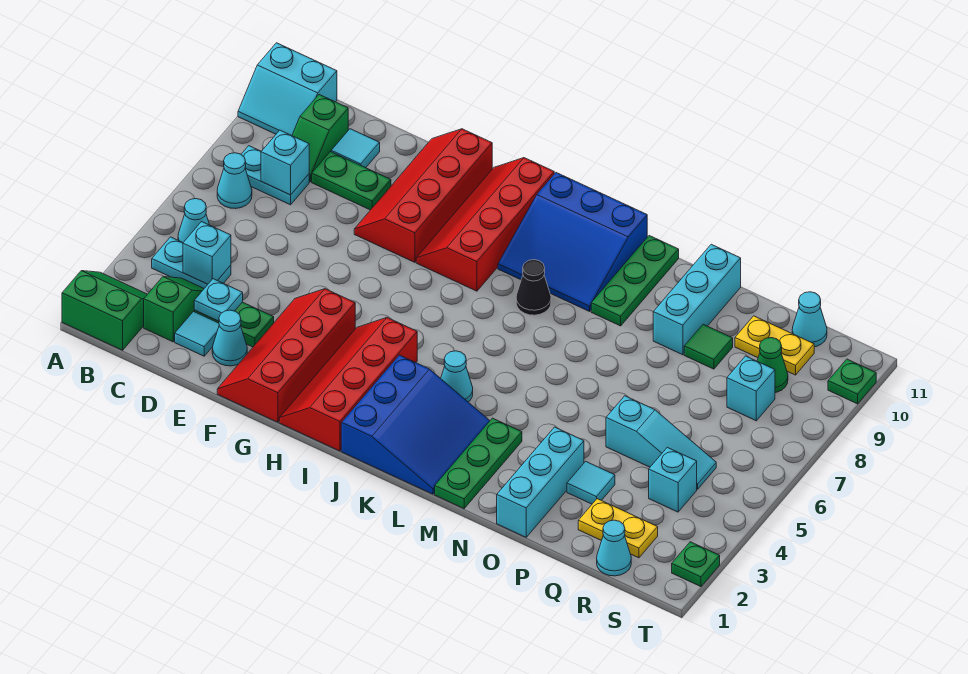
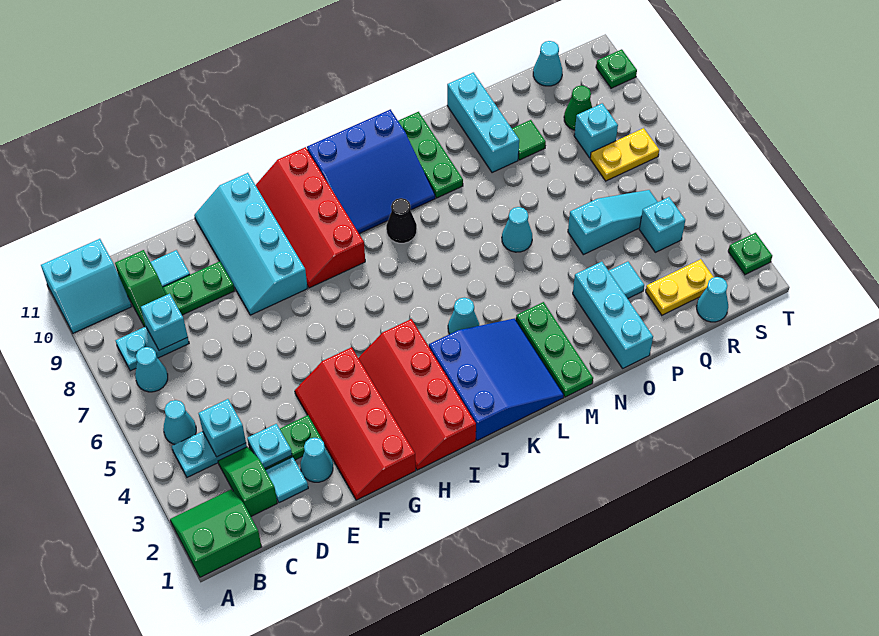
red 2x4 slope [354,129,492,262] -> cyan 2x4 slope [194,173,308,315]
none -> cyan 1x1 cone [502,207,532,252]
yellow 1x2 plate [735,316,814,375] -> yellow 1x2 plate moved to [590,128,659,181]

